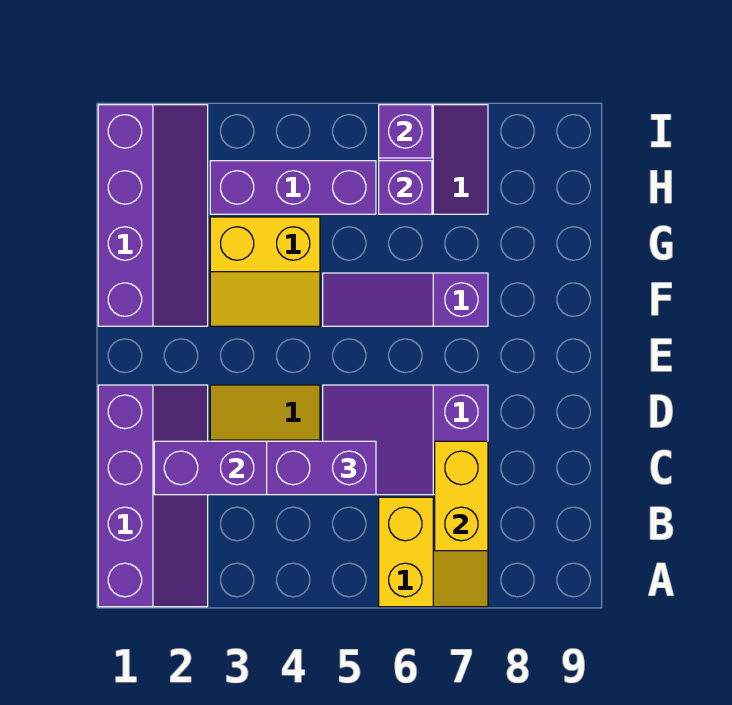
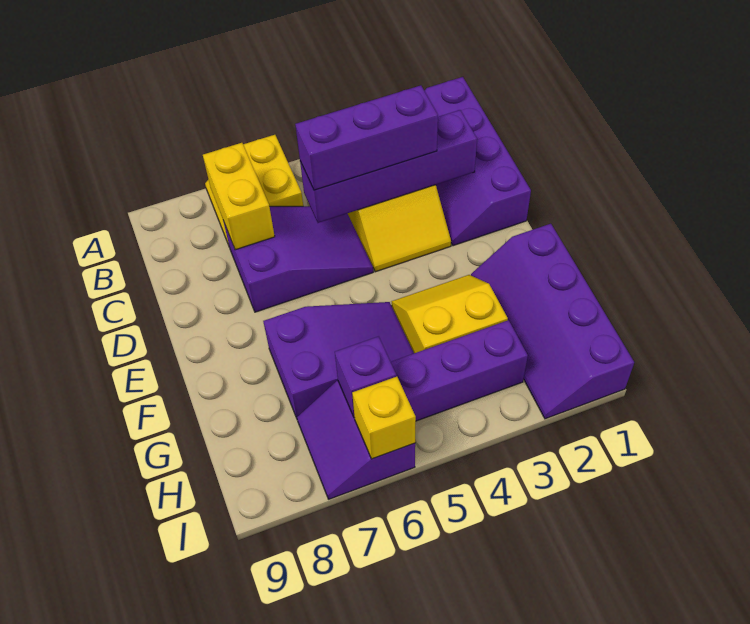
purple 1x2 brick [267,441,376,495] -> purple 1x3 brick [295,85,438,190]
purple 1x3 slope [323,273,488,326] -> purple 2x3 slope [263,302,414,418]
purple 1x1 brick [379,105,432,158] -> yellow 1x1 brick [352,376,416,459]

